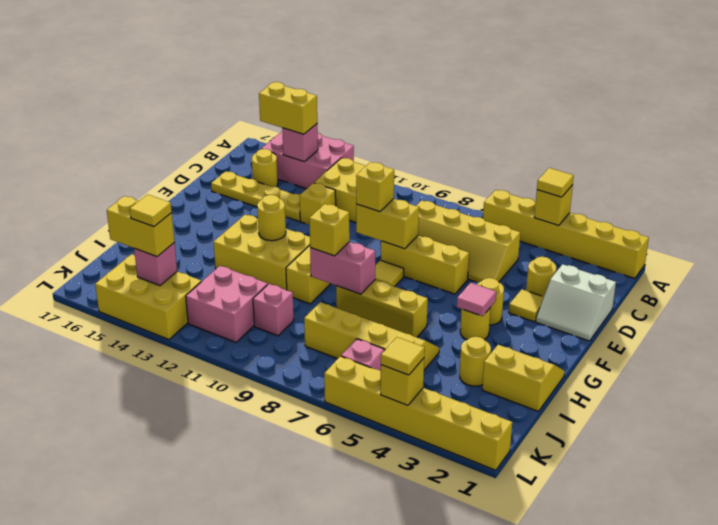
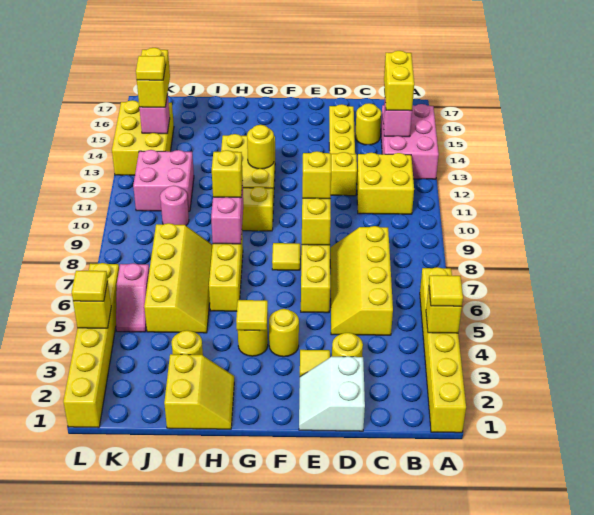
pink 1x1 tile [457,283,496,316] -> yellow 1x1 tile [236,300,268,331]
pink 1x1 brick [253,284,294,336] -> pink 1x1 round brick [160,186,189,225]

